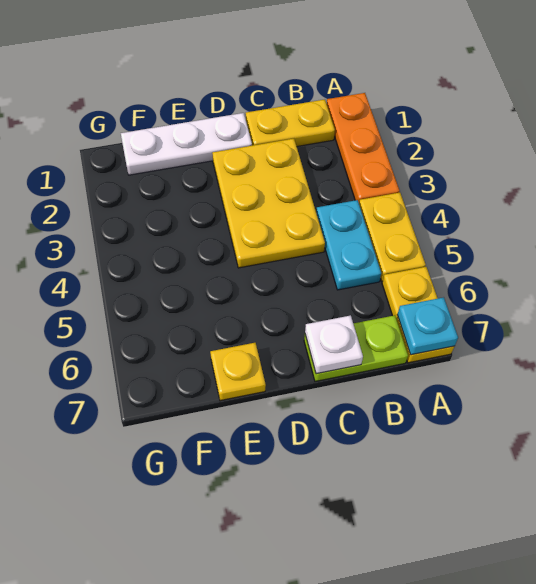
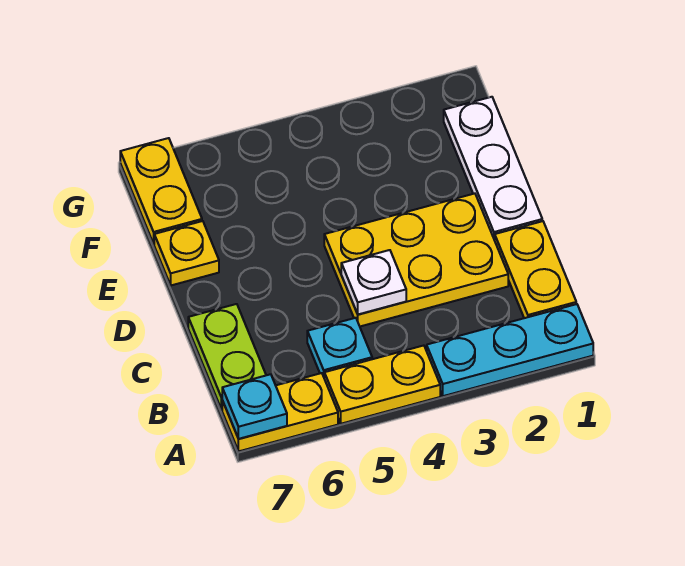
orange 1x3 plate [326,93,399,202] -> cyan 1x3 plate [427,304,593,396]
cyan 1x2 plate [316,200,381,290] -> cyan 1x1 plate [307,318,372,376]
white 1x1 plate [305,315,363,374] -> white 1x1 plate moved to [341,250,406,315]
none -> yellow 1x2 plate [120,138,202,244]

